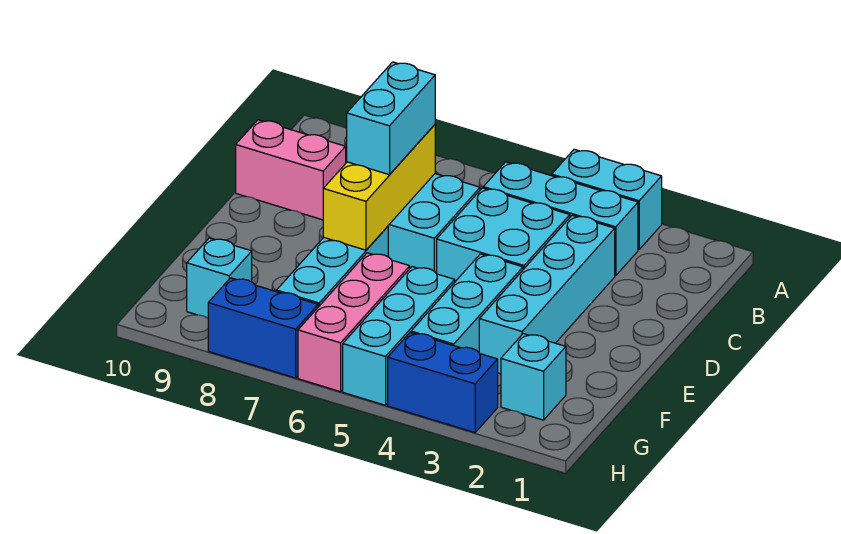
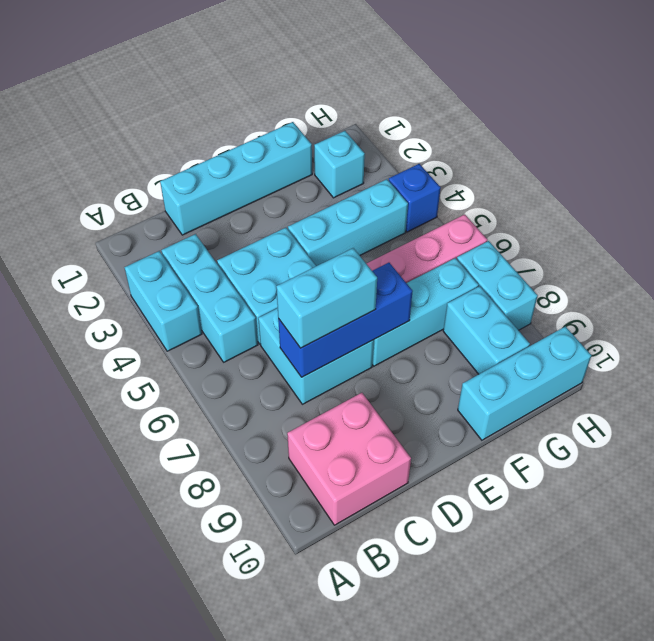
cyan 1x4 brick [479,215,615,374] -> cyan 1x4 brick moved to [160,122,312,235]
yellow 1x3 brick [323,125,435,250] -> blue 1x3 brick [278,263,413,377]
pink 1x2 brick [236,120,346,220] -> pink 2x2 brick [287,393,411,525]
cyan 1x3 brick [343,267,455,405] -> cyan 1x3 brick moved to [458,326,591,440]
cyan 1x1 brick [187,238,252,318] -> cyan 1x2 brick [443,286,530,374]
blue 1x2 brick [388,332,498,433] -> blue 1x1 brick [389,164,441,232]
blue 1x2 brick [208,278,318,378] -> cyan 1x2 brick [457,241,538,330]

